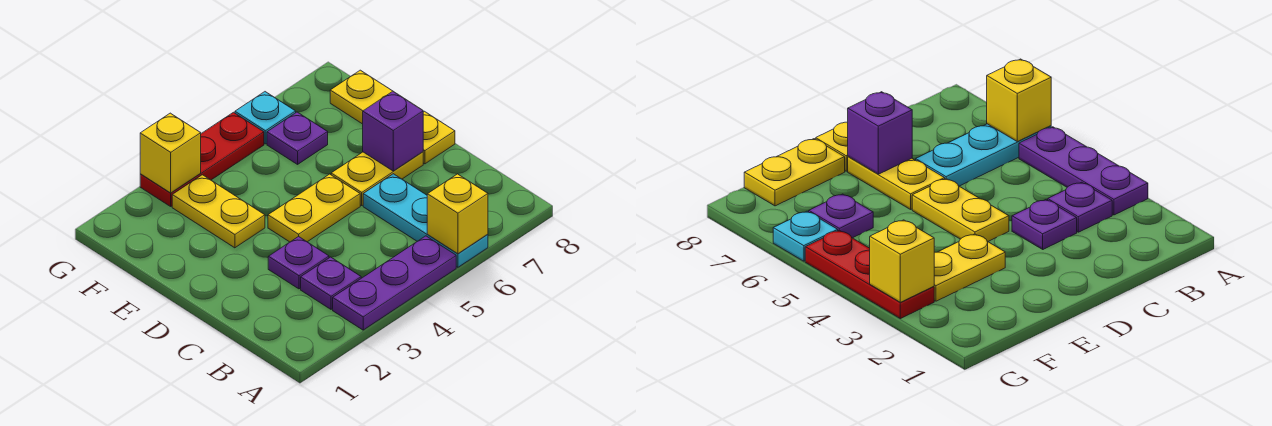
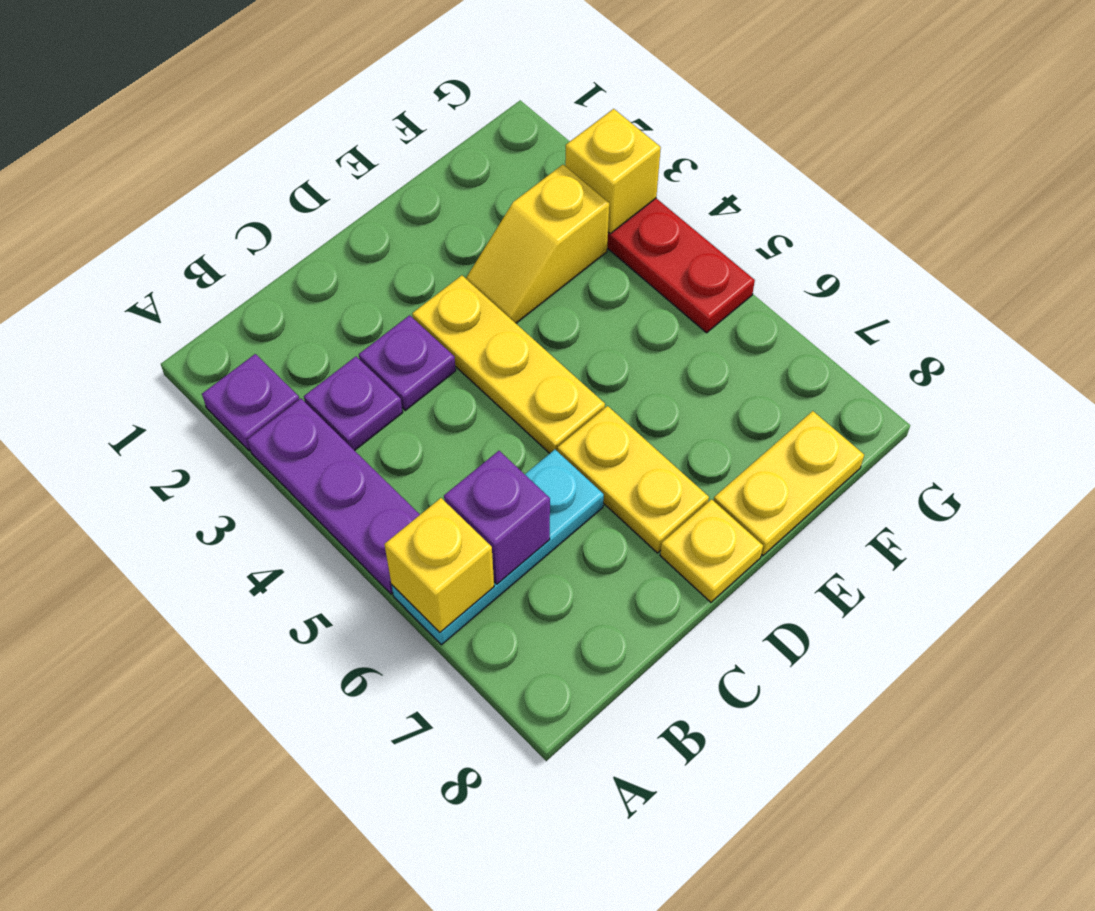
yellow 1x2 plate [268,174,360,242] -> yellow 1x3 plate [412,275,605,453]
purple 1x1 brick [363,91,423,171] -> purple 1x1 brick moved to [444,451,550,584]
yellow 1x2 plate [172,175,265,248] -> yellow 1x2 slope [466,165,609,323]
purple 1x1 plate [267,112,328,164] -> purple 1x1 plate moved to [202,354,299,451]
cyan 1x1 plate [235,92,296,144] -> none

